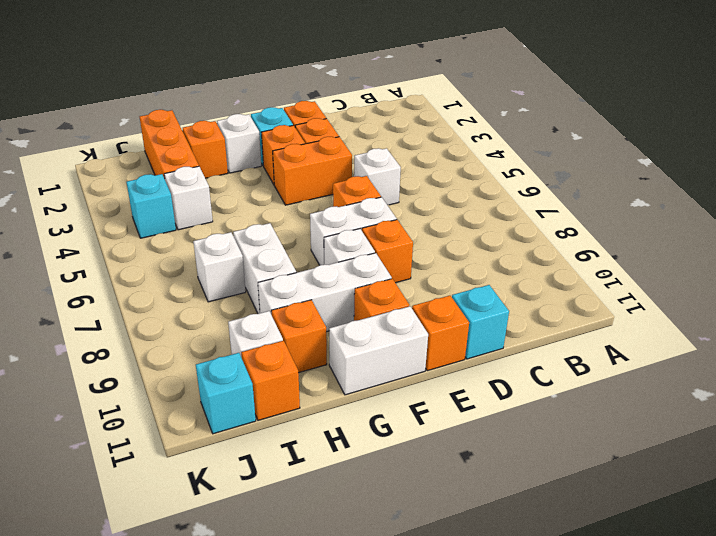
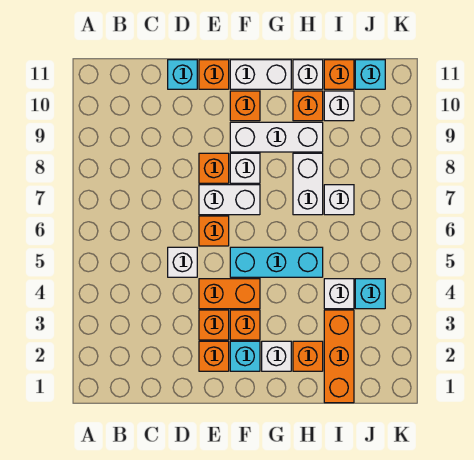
none -> cyan 1x3 brick [230,247,323,277]
none -> white 1x1 brick [293,60,323,89]

